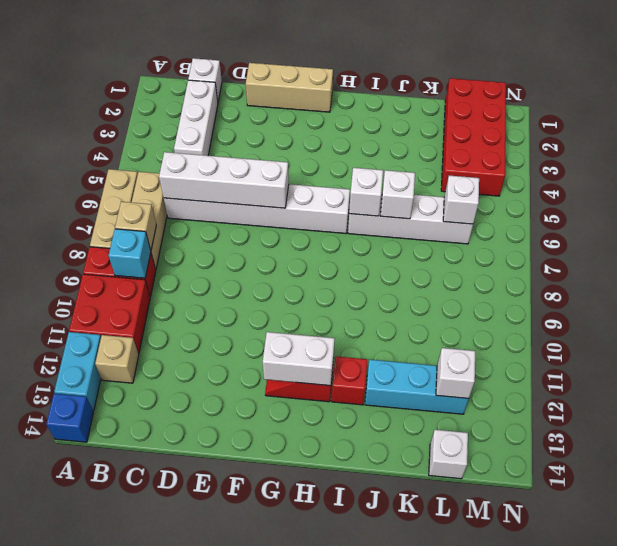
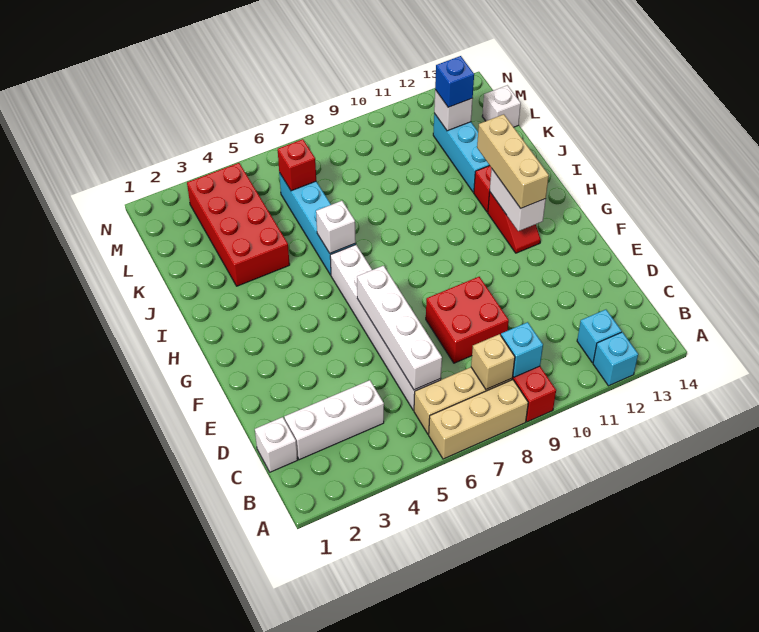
red 2x2 brick [69,274,150,354] -> red 2x2 brick moved to [426,277,509,363]
cyan 1x2 brick [54,332,101,411] -> cyan 1x1 brick [593,332,638,386]
blue 1x1 brick [46,394,93,442] -> blue 1x1 brick moved to [435,56,474,107]
tan 1x1 brick [95,335,139,383] -> cyan 1x1 brick [577,310,622,363]
tan 1x3 brick [246,63,333,112] -> tan 1x3 brick moved to [477,114,549,208]
white 1x4 brick [348,192,473,244] -> cyan 1x4 brick [279,173,356,275]
white 1x1 brick [381,170,415,219] -> none
red 2x4 brick [441,78,506,196] -> red 2x4 brick turned to [187,163,290,286]
white 1x1 brick [443,176,479,224] -> red 1x1 brick [278,139,316,191]

